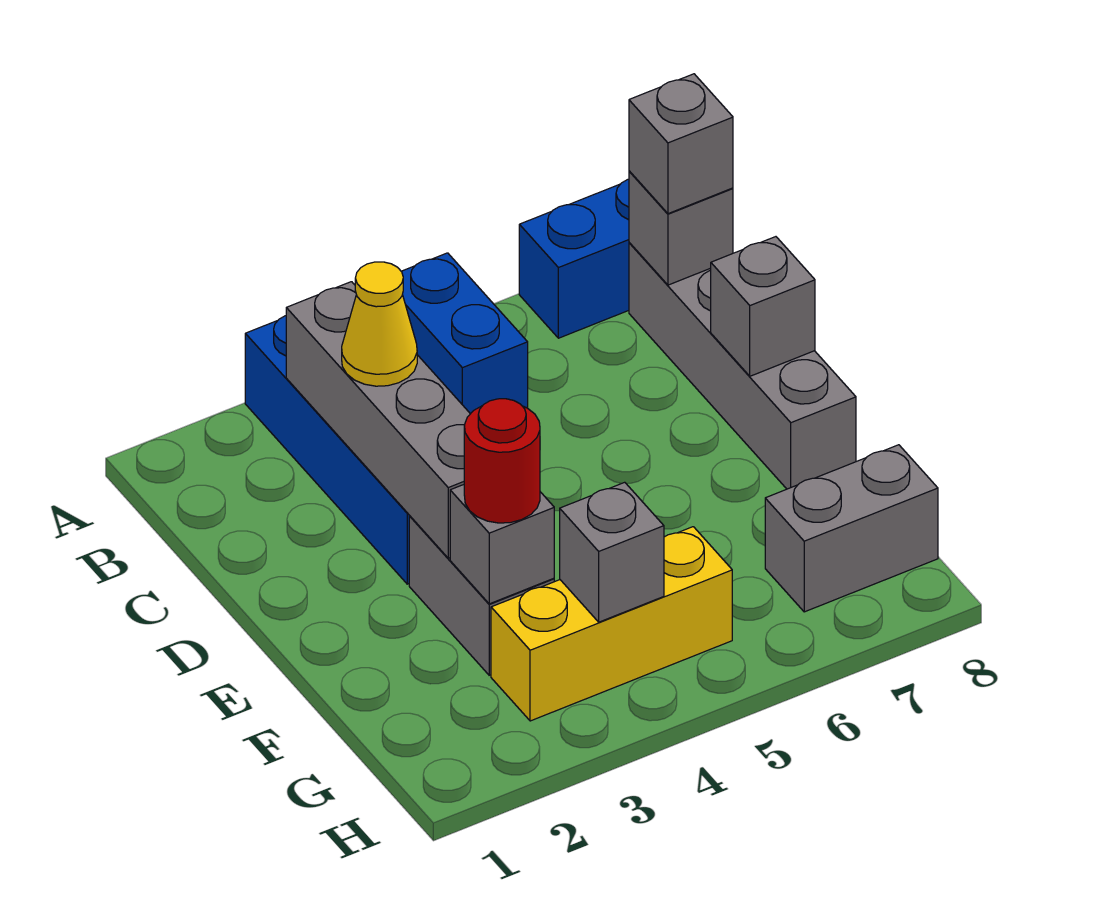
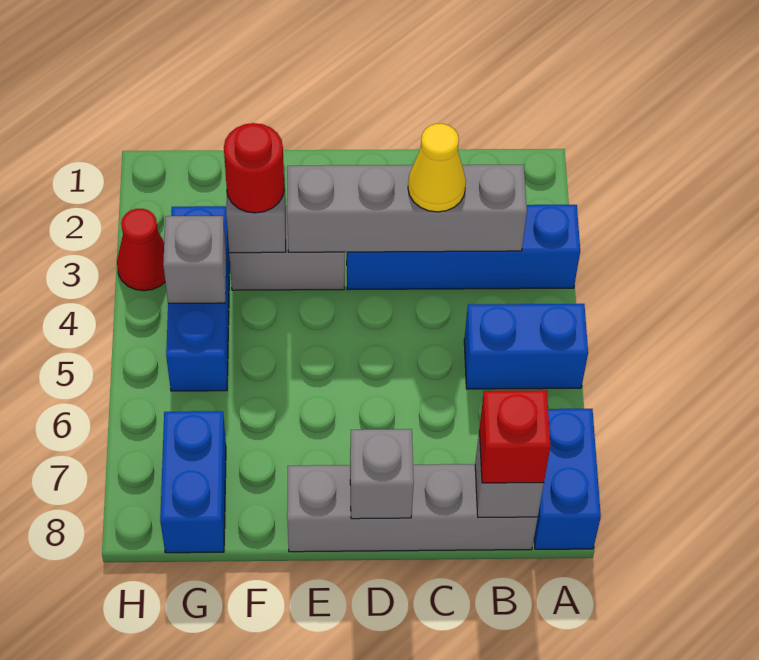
grey 1x1 brick [629,74,733,214] -> red 1x1 brick [479,390,550,483]
yellow 1x3 brick [491,527,732,721] -> blue 1x3 brick [166,206,230,391]
grey 1x2 brick [765,445,938,612] -> blue 1x2 brick [160,411,226,553]
none -> red 1x1 cone [117,209,165,291]

